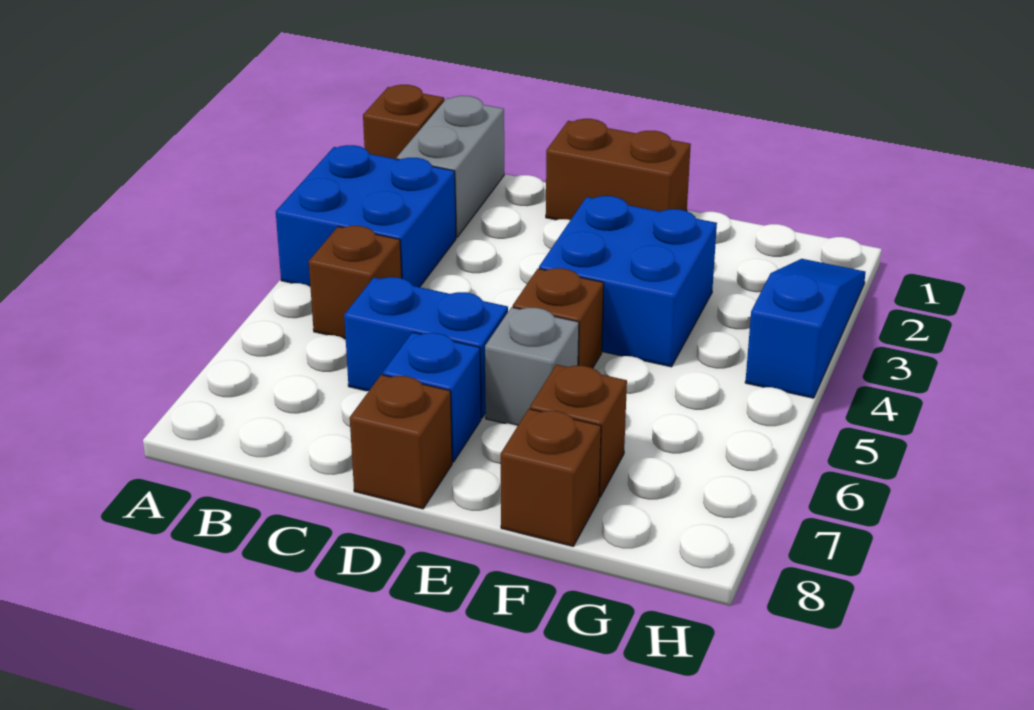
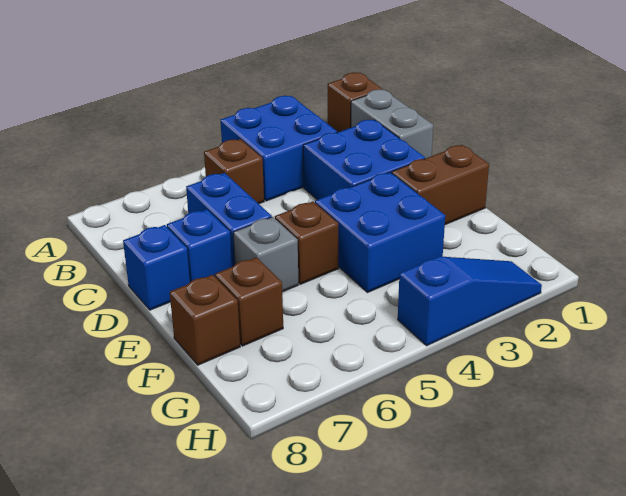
grey 1x2 brick [397,96,504,237] -> grey 1x2 brick turned to [351,89,433,159]
none -> blue 2x2 brick [303,120,425,200]
brown 1x2 brick [546,119,691,220] -> brown 1x2 brick turned to [392,145,489,225]
brown 1x1 brick [350,375,452,509] -> blue 1x1 brick [123,225,190,310]

